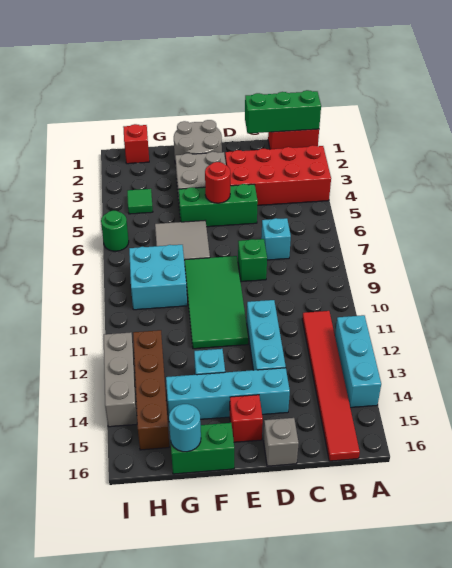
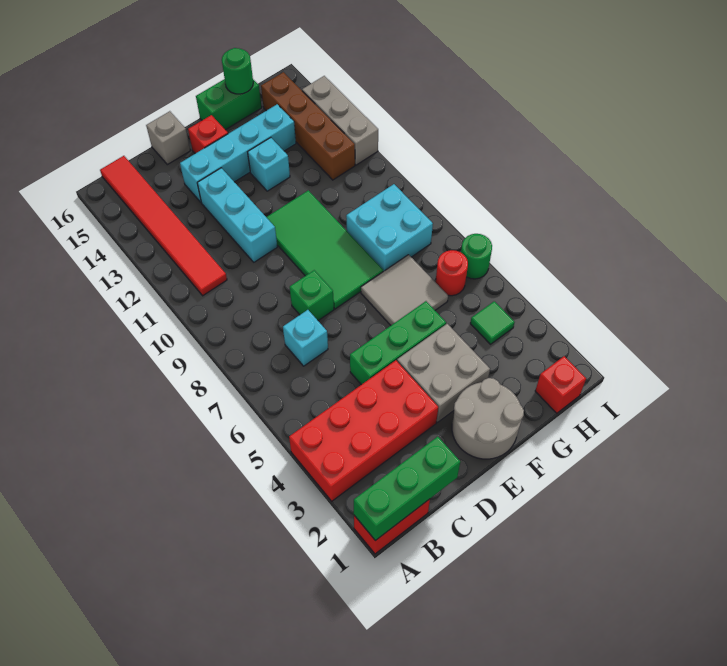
cyan 1x3 brick [335,315,381,408] -> none
red 1x1 round brick [205,162,230,203] -> red 1x1 round brick moved to [436,250,468,296]
cyan 1x1 round brick [169,404,201,452] -> green 1x1 round brick [222,48,253,94]

